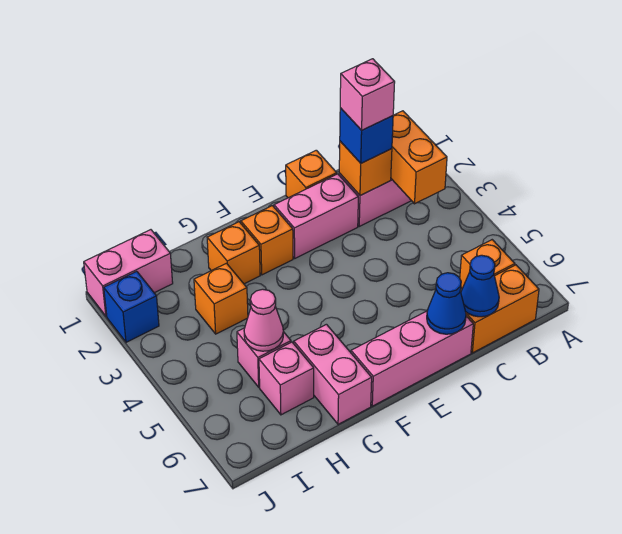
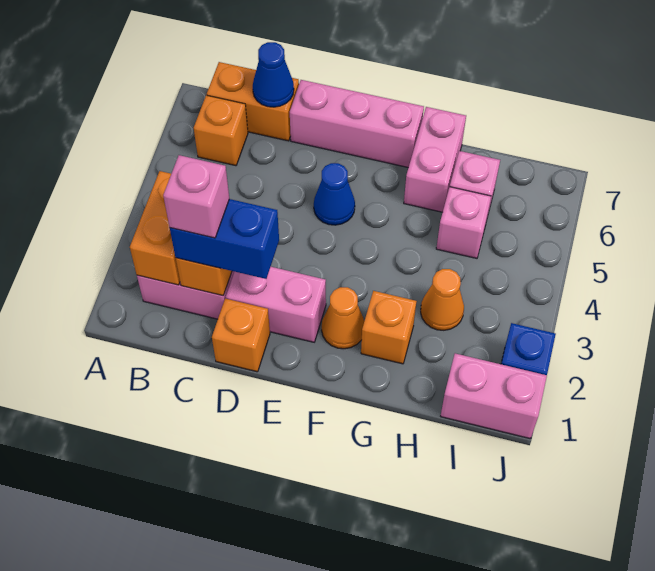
blue 1x1 brick [340,108,393,163] -> blue 1x2 brick [170,199,279,279]
blue 1x1 cone [427,273,466,334] -> blue 1x1 cone moved to [314,163,355,225]
orange 1x1 brick [241,206,293,275] -> orange 1x1 cone [322,287,364,349]
orange 1x1 brick [194,263,248,334] -> orange 1x1 cone [421,269,464,330]
pink 1x1 cone [244,289,283,351] -> none

